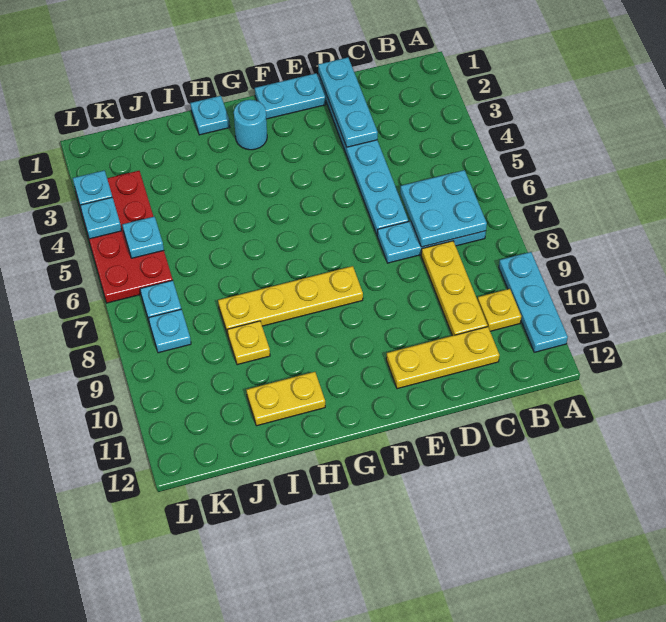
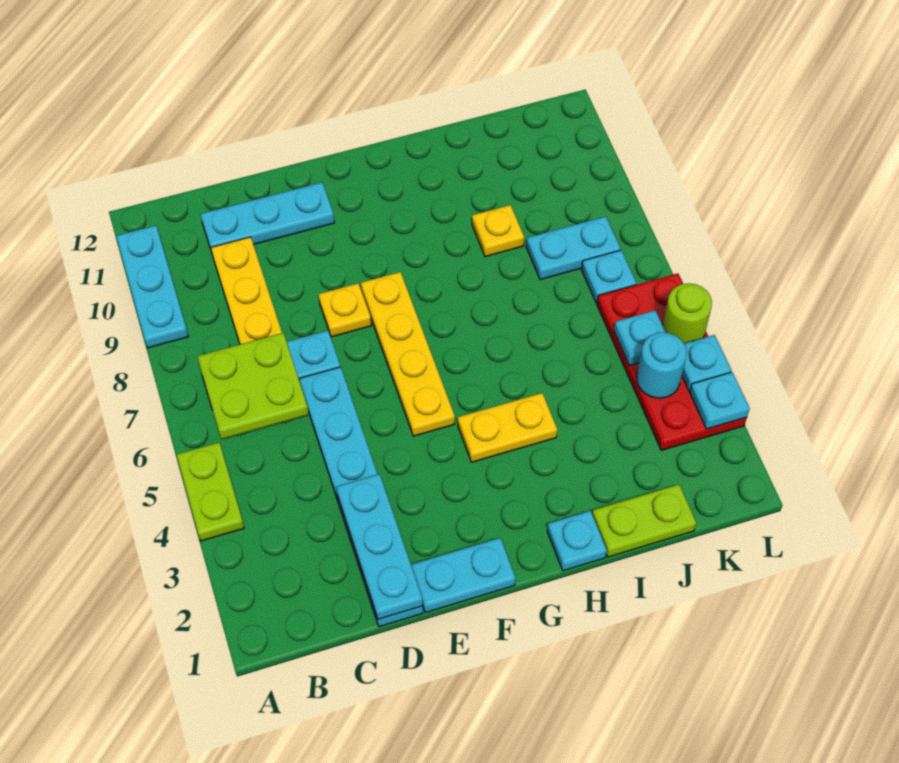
none -> lime 1x2 plate [177,443,244,541]
cyan 2x2 plate [400,170,487,247] -> lime 2x2 plate [197,333,309,439]
yellow 1x1 plate [478,289,521,331] -> yellow 1x1 plate moved to [318,283,371,337]
yellow 1x3 plate [386,327,500,389] -> cyan 1x3 plate [201,182,335,252]
yellow 1x4 plate [218,266,363,334] -> yellow 1x4 plate turned to [361,272,455,436]
cyan 1x1 round brick [234,100,267,150] -> cyan 1x1 round brick moved to [637,332,687,398]
yellow 1x2 plate [246,372,325,426] -> yellow 1x2 plate moved to [458,393,557,462]
none -> lime 1x2 plate [592,485,696,557]
cyan 1x1 plate [149,309,191,353] -> cyan 1x2 plate [526,217,621,280]
none -> lime 1x1 round brick [663,283,712,343]

